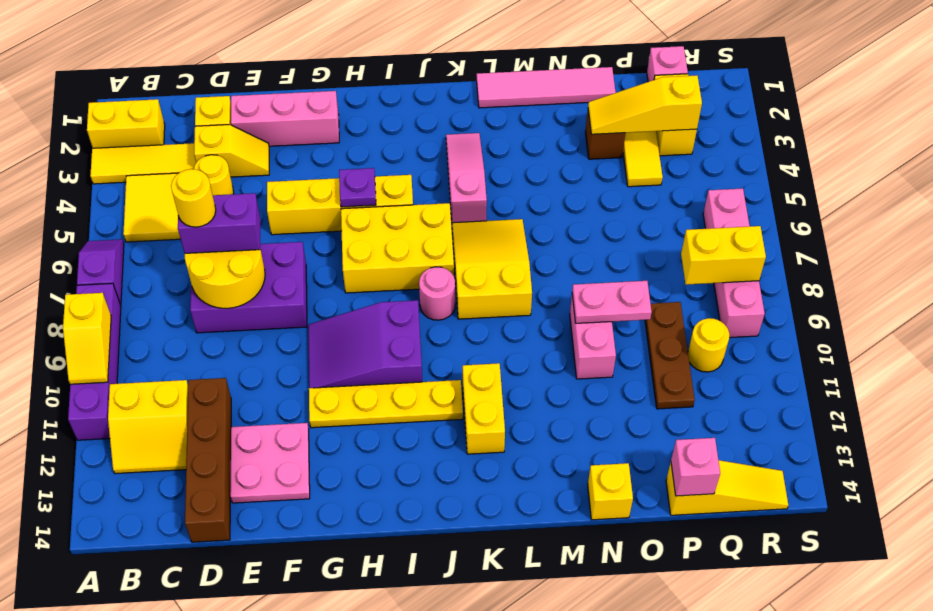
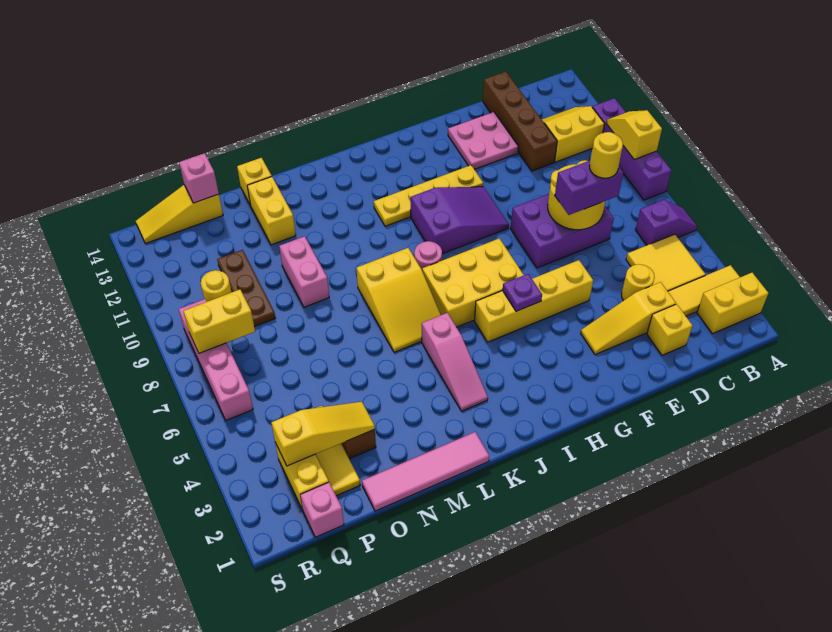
purple 1x2 slope [77,239,124,305] -> purple 1x2 slope turned to [636,200,697,245]
yellow 1x2 slope [194,125,269,177] -> yellow 1x3 slope [581,282,676,355]
pink 1x3 brick [231,91,339,146] -> none
yellow 1x2 brick [463,363,505,454] -> yellow 1x2 brick moved to [247,177,296,245]
pink 1x2 plate [572,281,652,323] -> none

